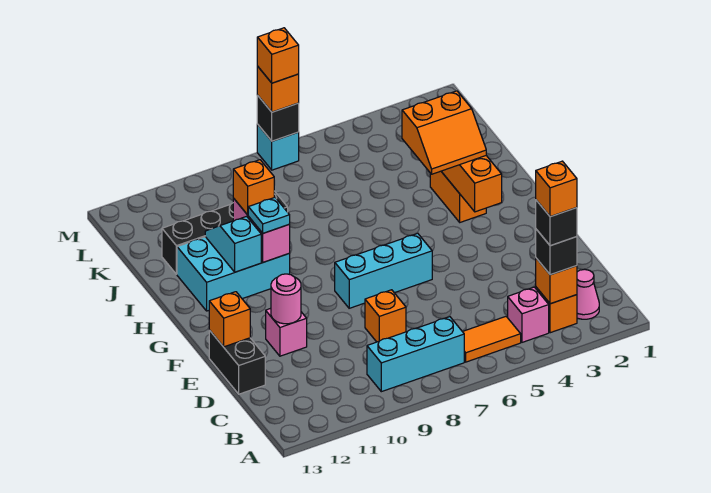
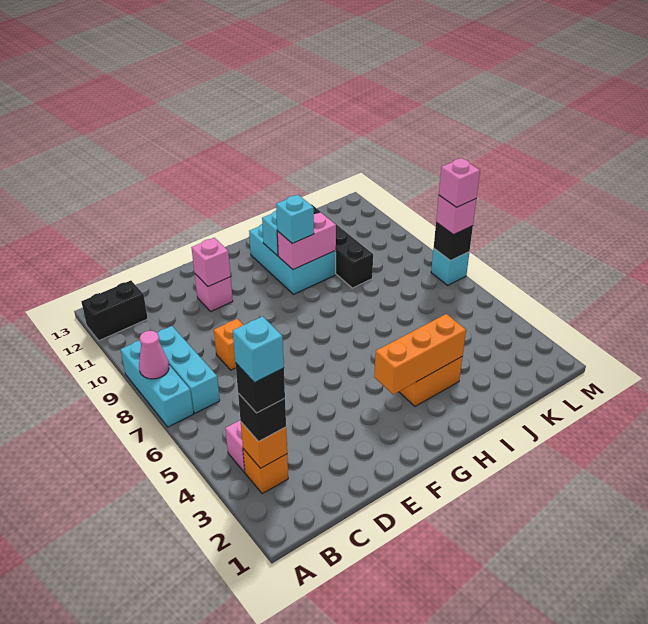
pink 1x1 cone [577,269,599,319] -> pink 1x1 cone moved to [139,331,169,379]
orange 1x1 brick [536,161,577,217] -> cyan 1x1 brick [233,317,284,383]
orange 1x2 tile [463,317,521,362] -> none
black 1x2 brick [209,330,265,394] -> black 1x2 brick moved to [81,281,148,341]
pink 1x1 round brick [271,274,301,324] -> pink 1x1 brick [191,238,231,287]
orange 1x1 brick [209,292,250,347] -> none
cyan 1x3 brick [335,233,432,308] -> cyan 1x3 brick moved to [121,341,193,427]
orange 2x2 slope [402,91,486,174] -> none
cyan 1x1 plate [248,197,290,233] -> cyan 1x1 brick [276,195,314,244]
orange 1x1 brick [233,160,274,215] -> none
orange 1x1 brick [257,66,299,112] -> pink 1x1 brick [436,196,476,235]
orange 1x1 brick [257,28,299,83] -> pink 1x1 brick [439,158,480,207]

